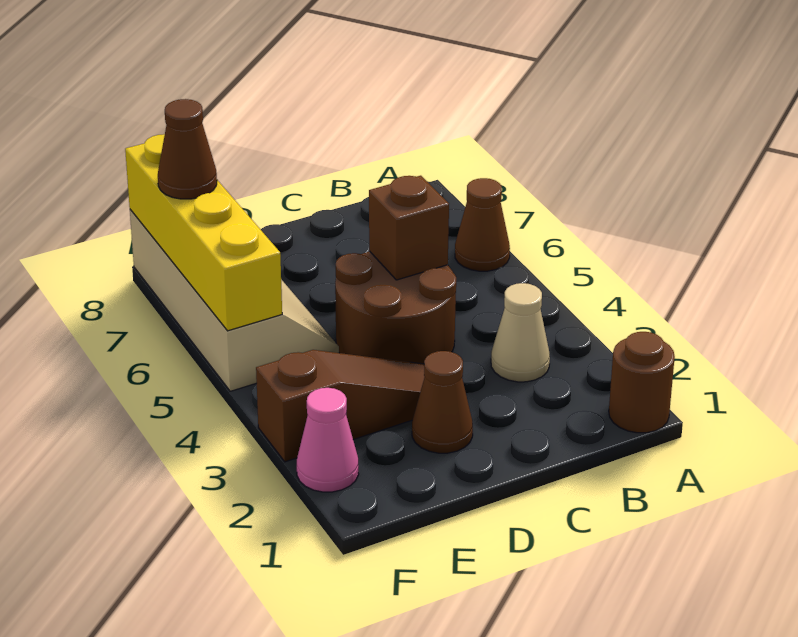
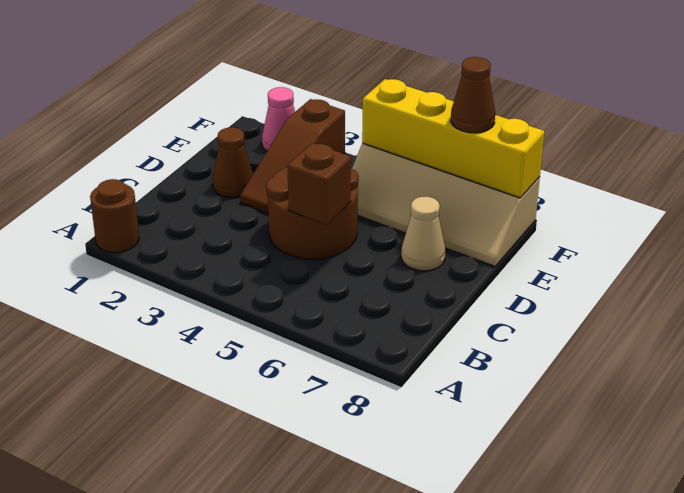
brown 1x1 cone [455,178,510,271] -> none
tan 1x1 cone [491,283,550,382] -> tan 1x1 cone moved to [401,197,445,271]

